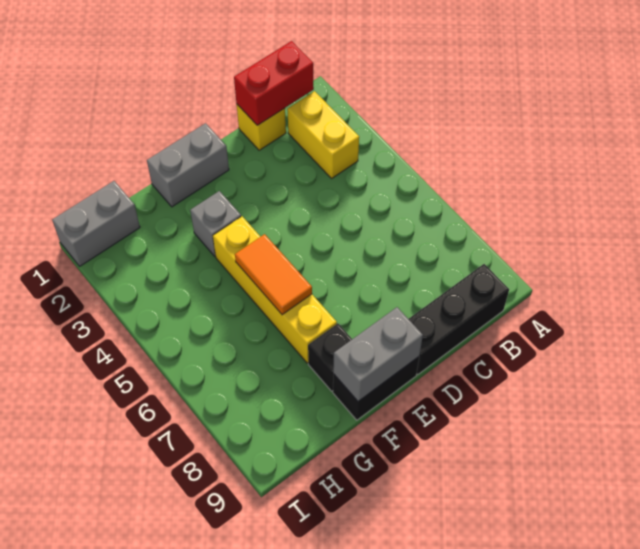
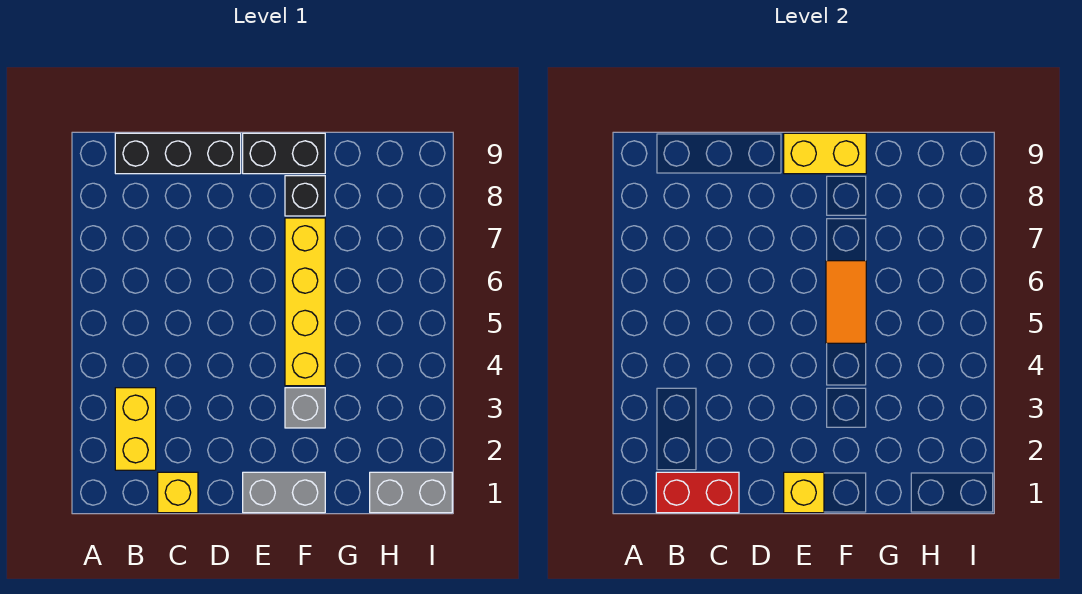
none -> yellow 1x1 brick [784,472,824,513]
grey 1x2 brick [333,307,423,401] -> yellow 1x2 brick [784,133,866,174]

